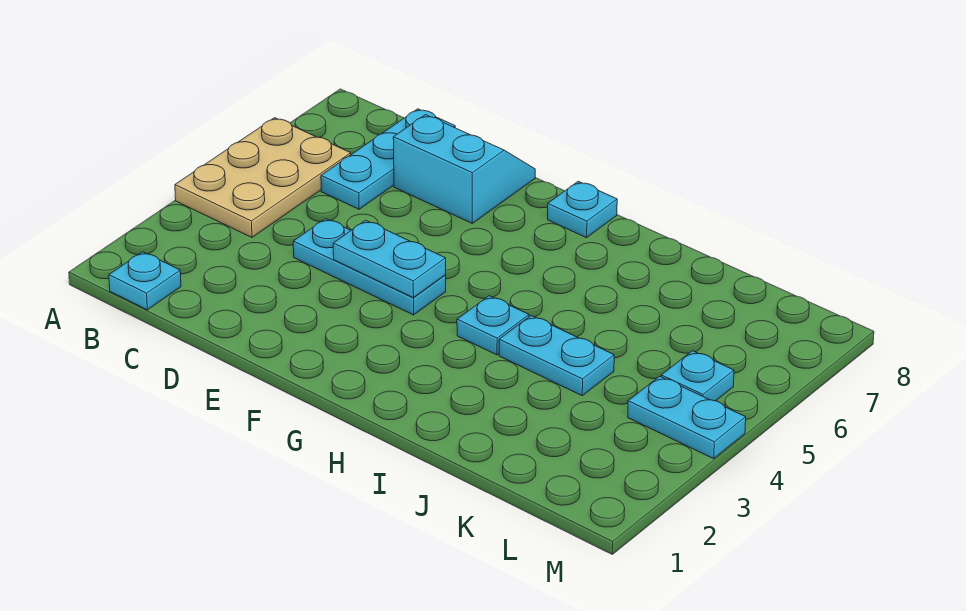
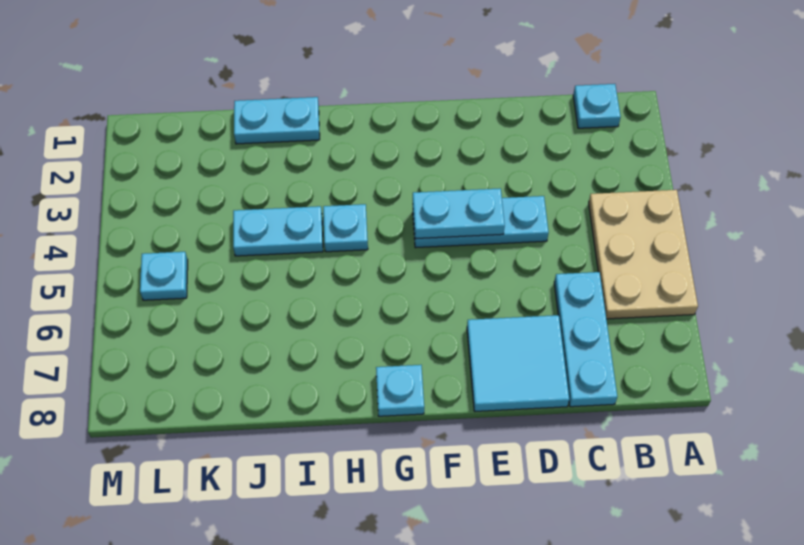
cyan 2x2 slope [393,115,535,223] -> cyan 2x2 tile [467,315,569,411]
cyan 1x2 plate [628,376,746,459] -> cyan 1x2 plate moved to [234,97,320,144]

